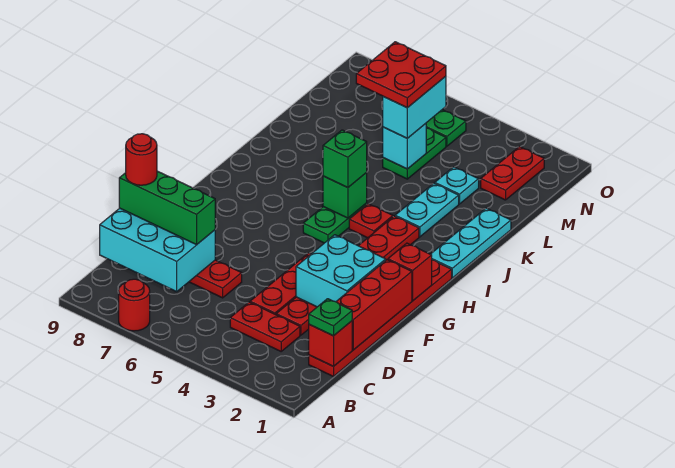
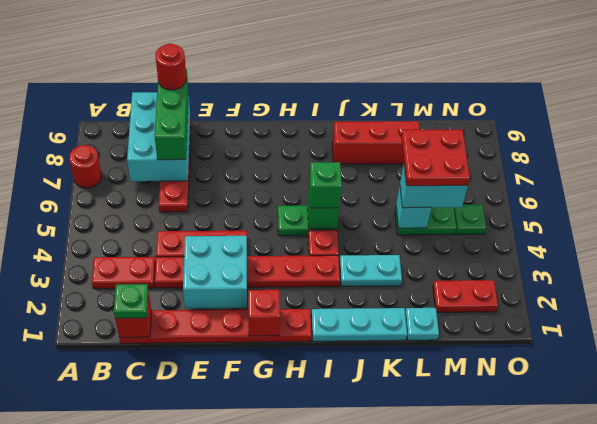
red 1x2 plate [230,302,300,351] -> red 1x2 plate turned to [92,257,155,289]
red 1x3 brick [336,260,412,350] -> red 1x3 brick moved to [332,121,420,164]
cyan 1x1 plate [435,167,479,204] -> cyan 1x1 plate moved to [405,308,439,340]

